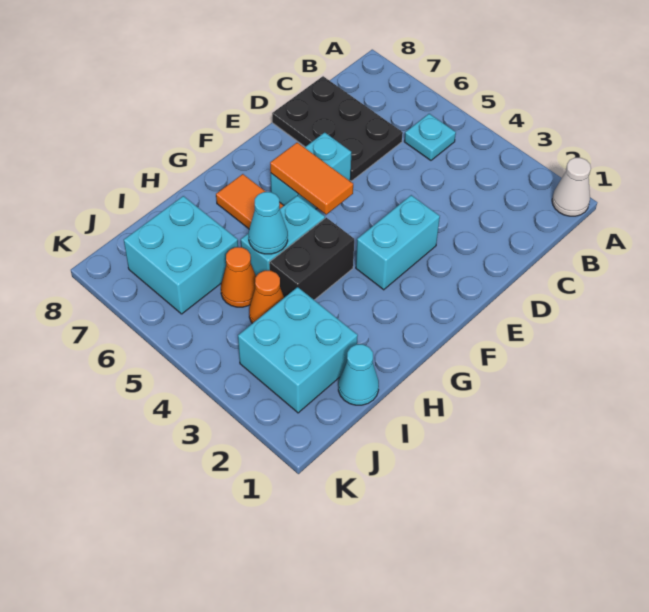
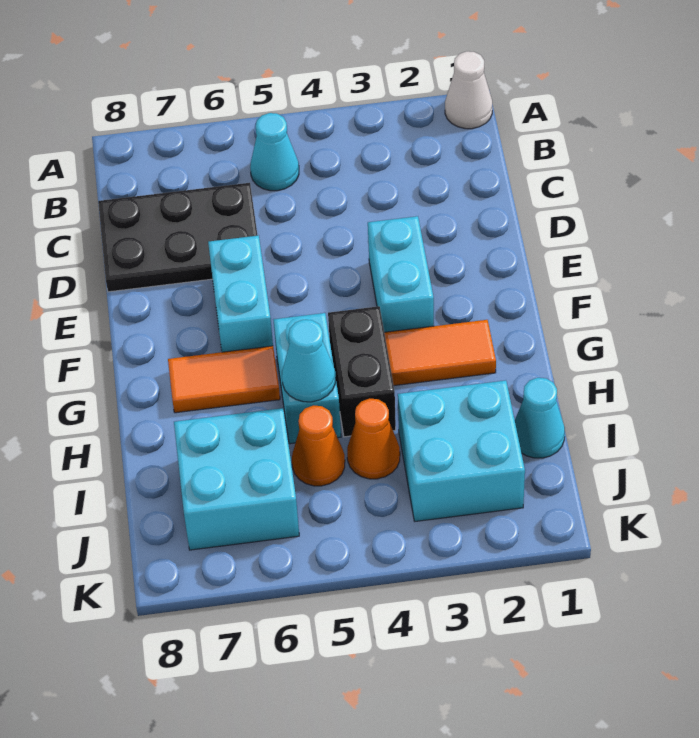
cyan 1x1 plate [404,114,456,160] -> cyan 1x1 cone [250,113,299,191]
orange 1x2 tile [270,142,353,215] -> orange 1x2 tile moved to [384,320,496,386]

